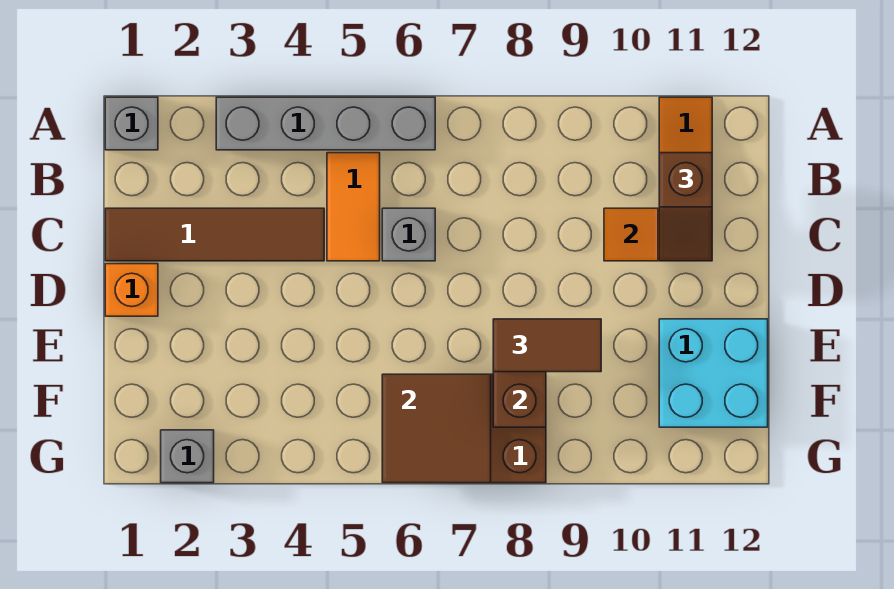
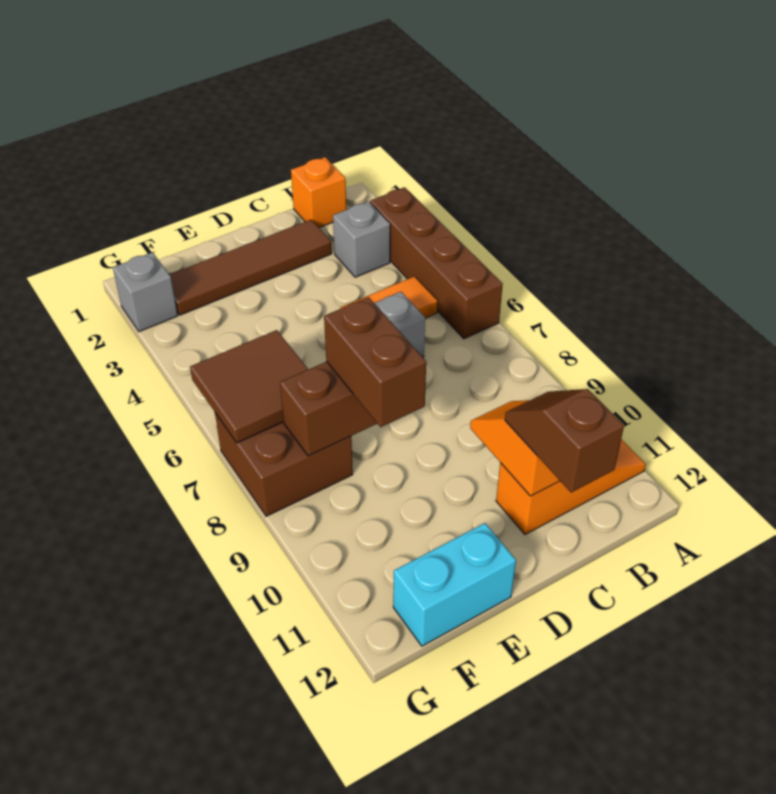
grey 1x1 brick [105,97,158,150] -> grey 1x1 brick moved to [333,201,390,277]
grey 1x4 brick [216,97,435,150] -> brown 1x4 brick [370,187,503,339]
brown 1x2 slope [659,153,712,261] -> brown 1x2 slope turned to [505,389,624,493]
brown 1x4 tile [105,208,324,261] -> brown 1x4 tile turned to [169,220,332,315]
orange 1x1 brick [105,264,158,316] -> orange 1x1 brick moved to [291,157,346,228]
brown 1x2 tile [493,319,601,372] -> brown 1x2 brick [324,297,426,427]
cyan 2x2 brick [659,319,768,427] -> cyan 1x2 brick [393,523,516,646]

